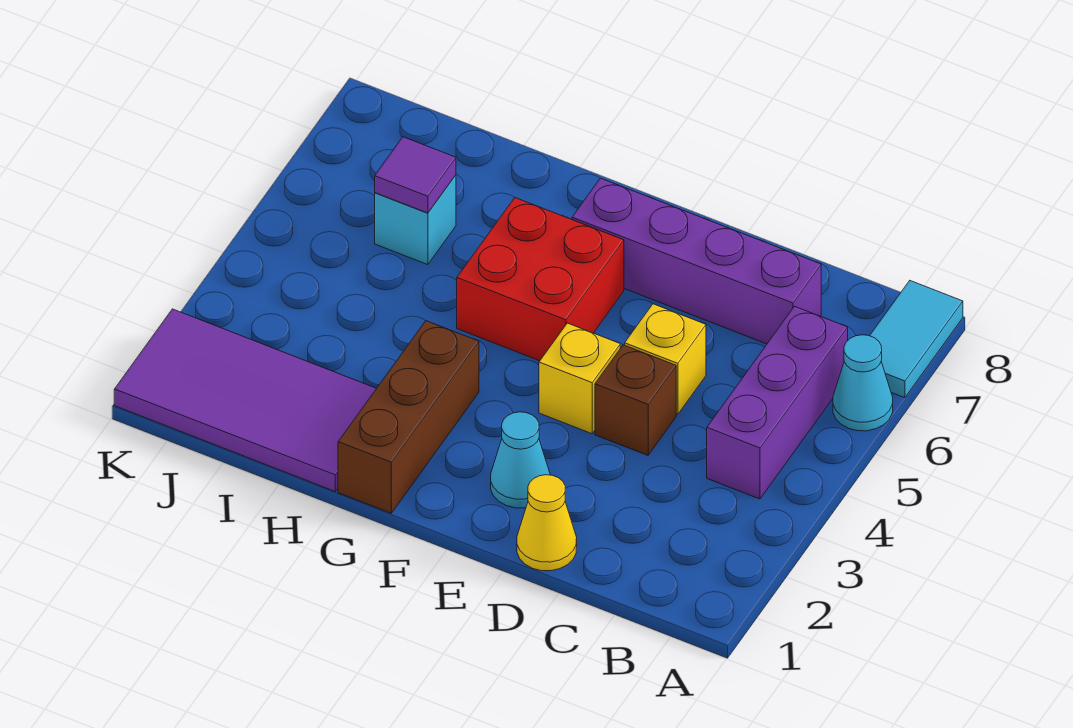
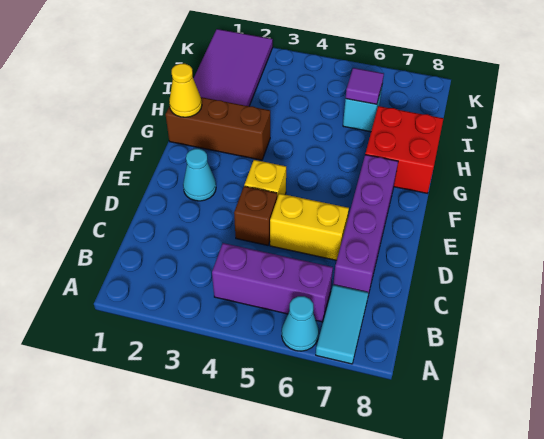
cyan 1x2 tile [870,281,963,398] -> cyan 1x2 tile turned to [316,285,369,364]
yellow 1x1 cone [517,475,577,571] -> yellow 1x1 cone moved to [169,64,202,117]
yellow 1x1 brick [625,304,706,414] -> yellow 1x2 brick [270,193,349,260]
red 2x2 brick [457,198,624,361] -> red 2x2 brick moved to [365,106,443,193]

